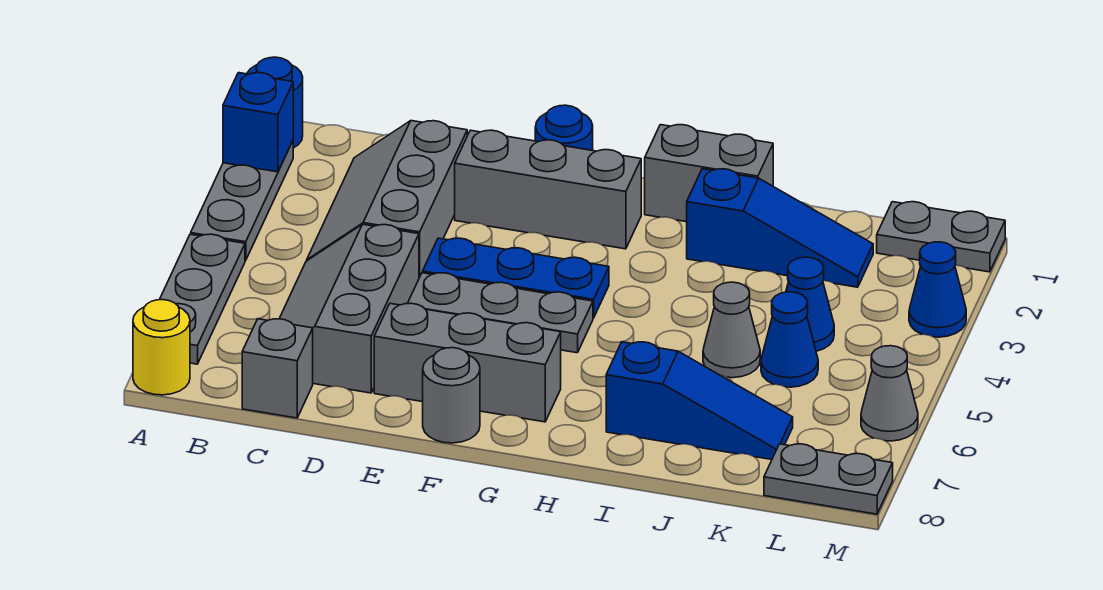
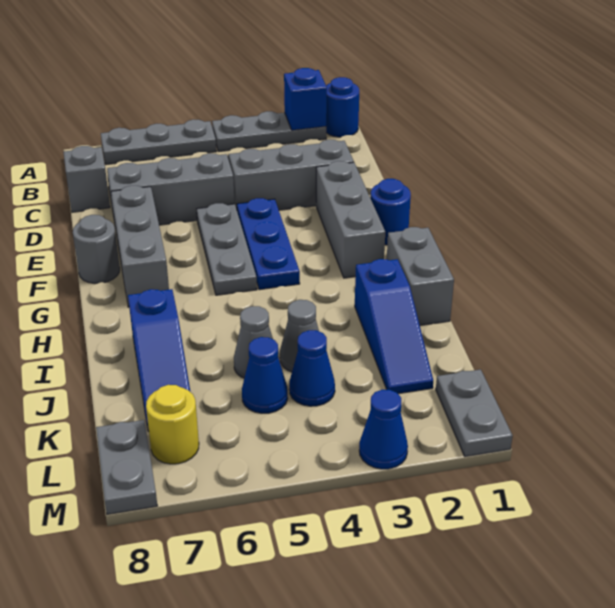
yellow 1x1 round brick [133,300,190,395] -> yellow 1x1 round brick moved to [146,385,199,464]
grey 1x1 cone [861,346,918,441] -> grey 1x1 cone moved to [280,300,319,372]

